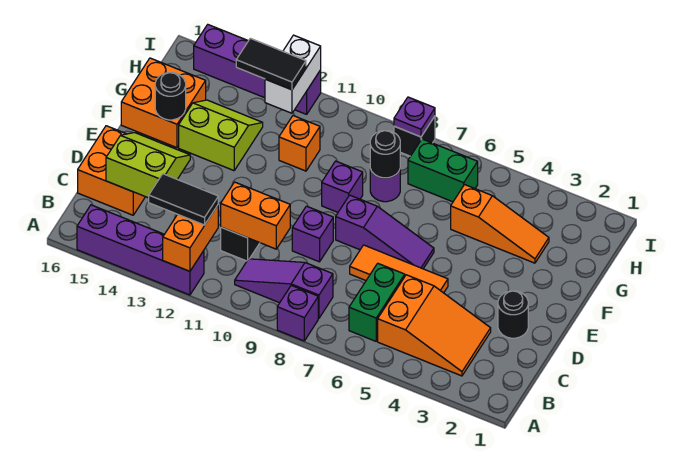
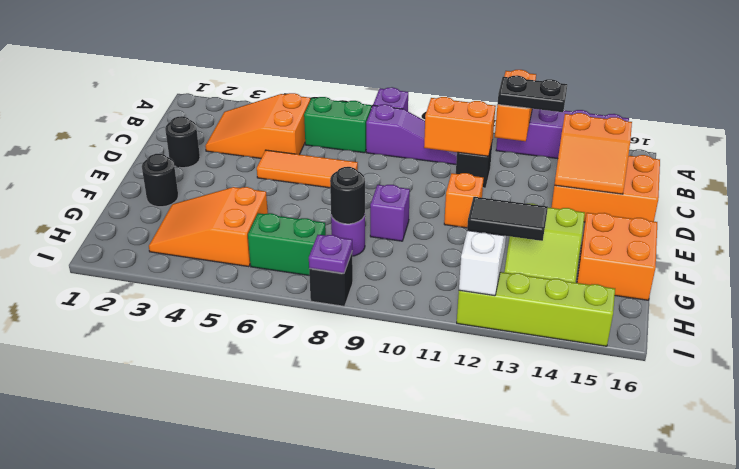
green 1x2 brick [349,263,405,341] -> green 1x2 brick turned to [304,97,371,153]
black 1x2 tile [149,174,218,225] -> black 1x2 plate [497,75,567,112]
lime 2x2 slope [106,133,190,198] -> orange 2x2 slope [554,113,632,194]
orange 2x2 brick [78,126,145,215] -> orange 2x3 brick [551,155,660,222]
purple 1x1 brick [292,206,333,262] -> none
purple 1x3 slope [336,195,434,269] -> none
black 1x1 round brick [155,73,186,120] -> black 1x1 round brick moved to [142,154,178,207]
orange 1x3 slope [451,185,549,263] -> orange 2x3 slope [149,187,268,267]
orange 1x1 brick [279,116,320,171] -> orange 1x1 brick moved to [444,173,484,228]
purple 1x4 brick [194,25,321,114] -> lime 1x4 brick [457,272,615,346]

